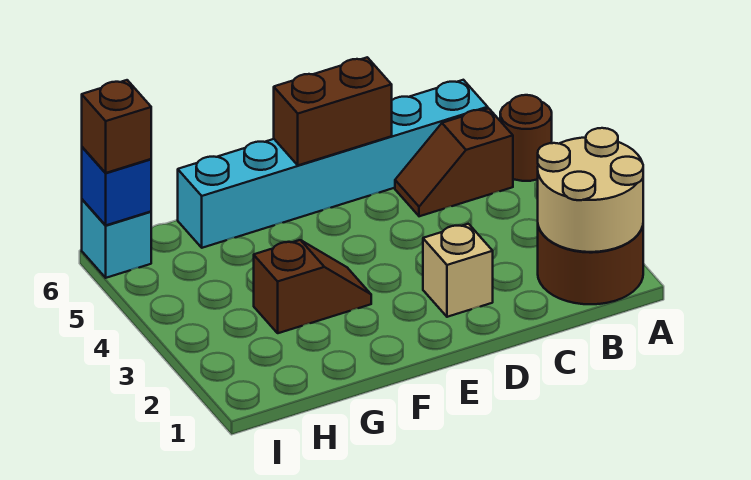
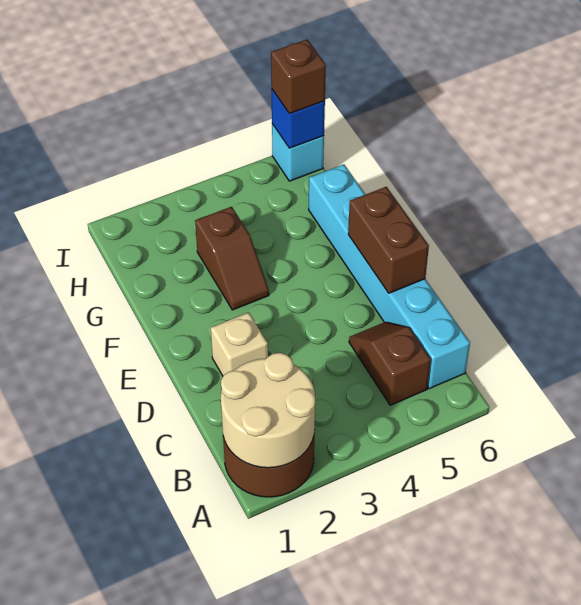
brown 1x1 round brick [500,95,552,181] -> none

